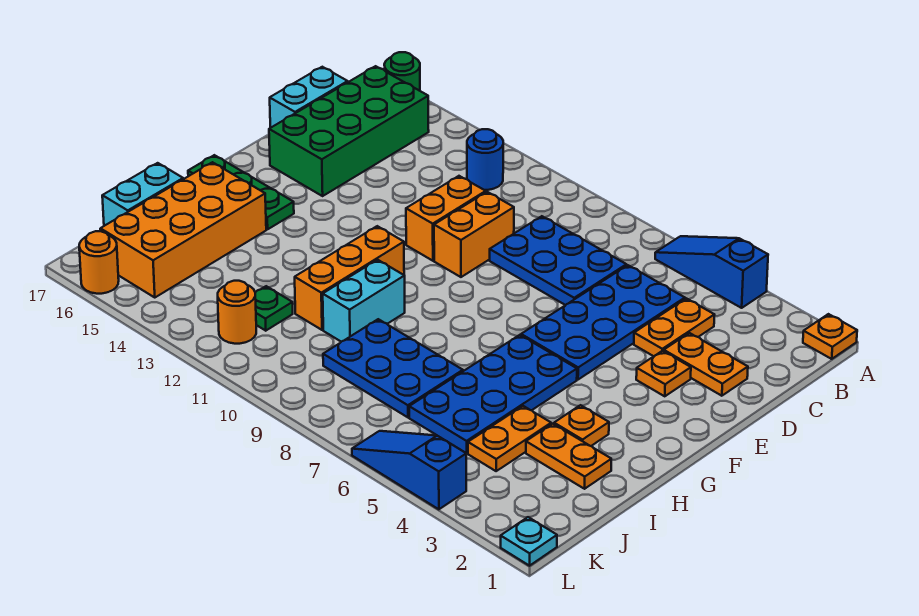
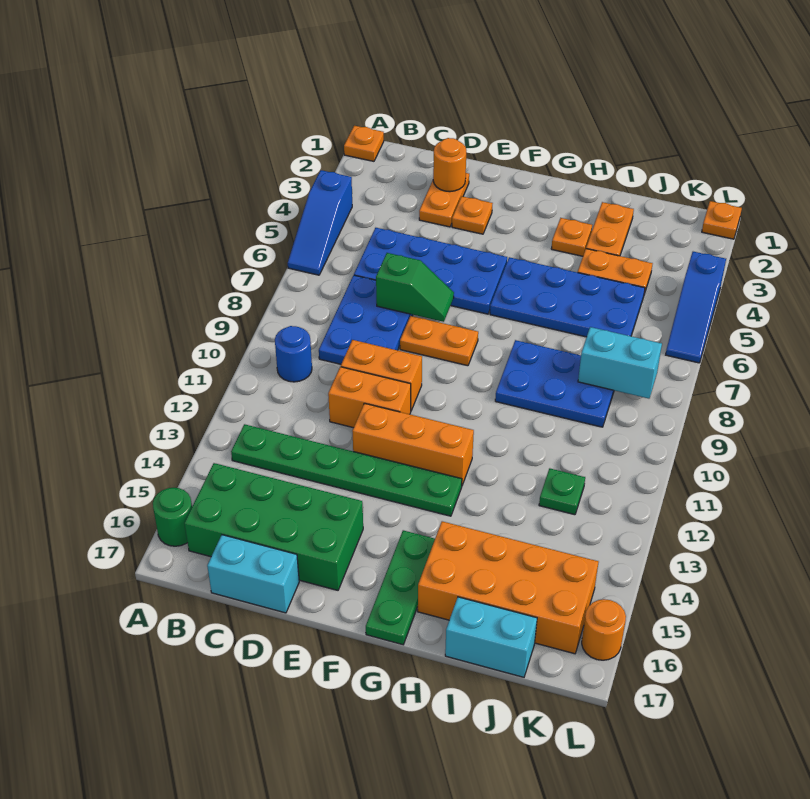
blue 1x1 round brick [467,129,503,190] -> blue 1x1 round brick moved to [275,326,312,382]
none -> green 1x6 plate [231,424,462,516]
orange 1x2 plate [634,298,714,356] -> orange 1x2 plate moved to [400,316,478,366]
none -> green 1x2 slope [376,253,454,322]
orange 1x3 brick [295,226,404,330] -> orange 1x3 brick moved to [352,403,474,485]
cyan 1x2 brick [323,260,405,342] -> cyan 1x2 brick moved to [578,327,662,399]
blue 2x3 plate [323,319,463,417] -> blue 2x3 plate turned to [495,340,614,427]
orange 1x1 round brick [218,281,256,344] -> orange 1x1 round brick moved to [433,138,466,192]
cyan 1x1 plate [501,517,557,566] -> orange 1x1 plate [702,201,742,239]

